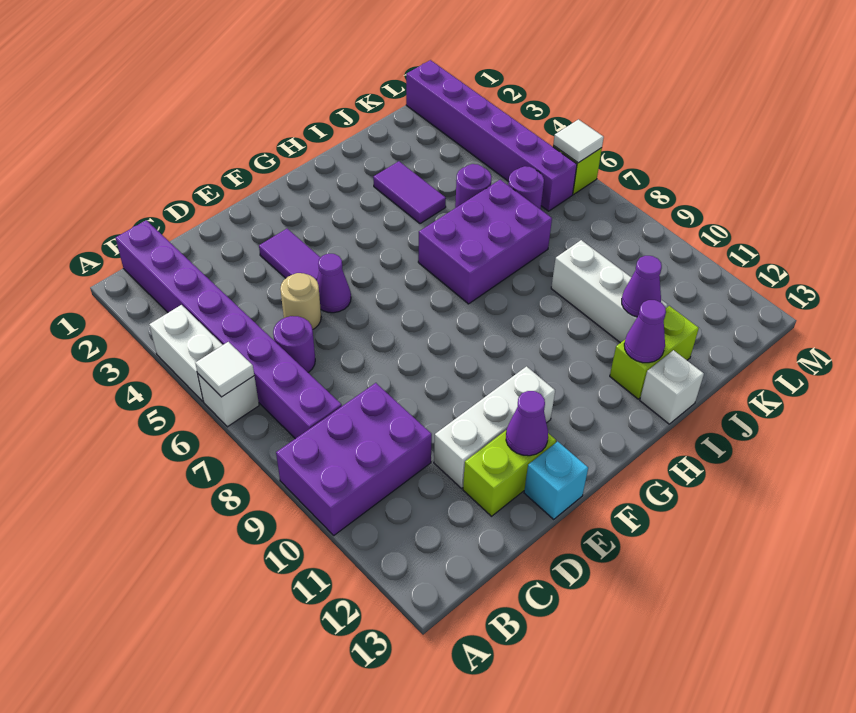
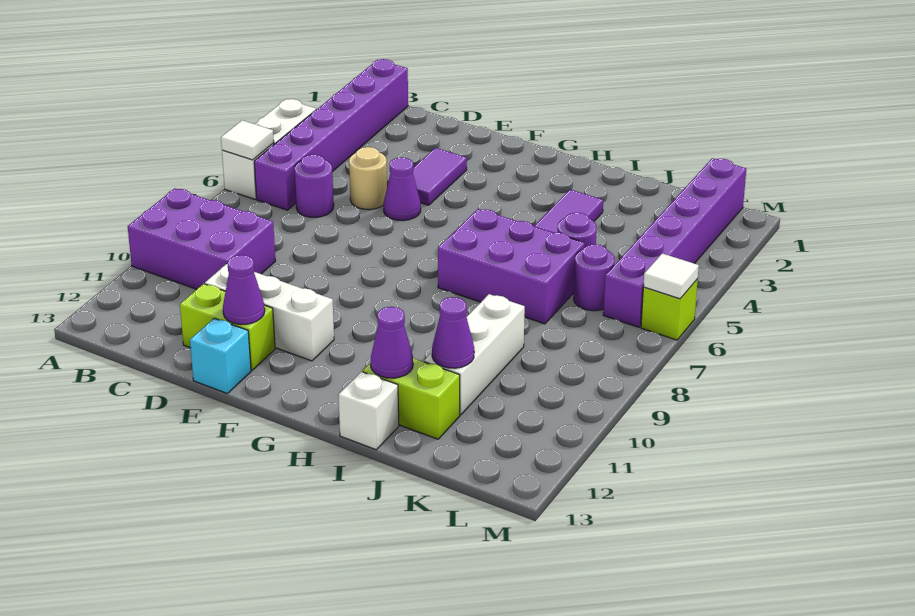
purple 1x8 brick [116,220,342,439] -> purple 1x6 brick [254,59,408,210]

